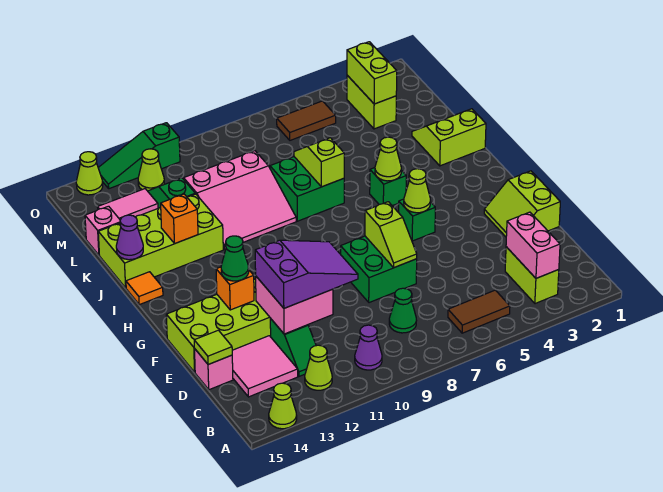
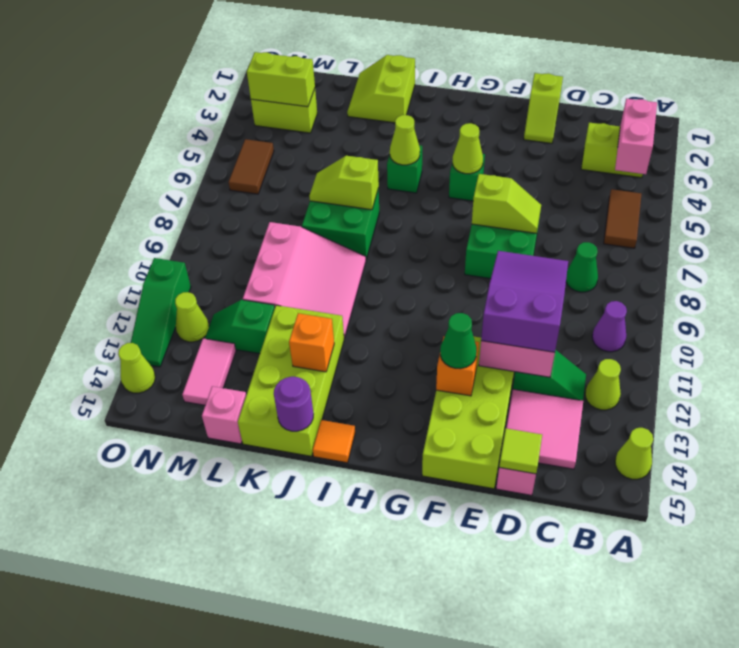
pink 1x2 brick [506,212,560,278] -> pink 1x2 brick turned to [615,99,657,174]
lime 2x2 slope [484,171,560,237] -> lime 1x2 slope [524,73,563,143]
purple 1x1 cone [116,215,143,260] -> purple 1x1 round brick [274,377,313,431]

